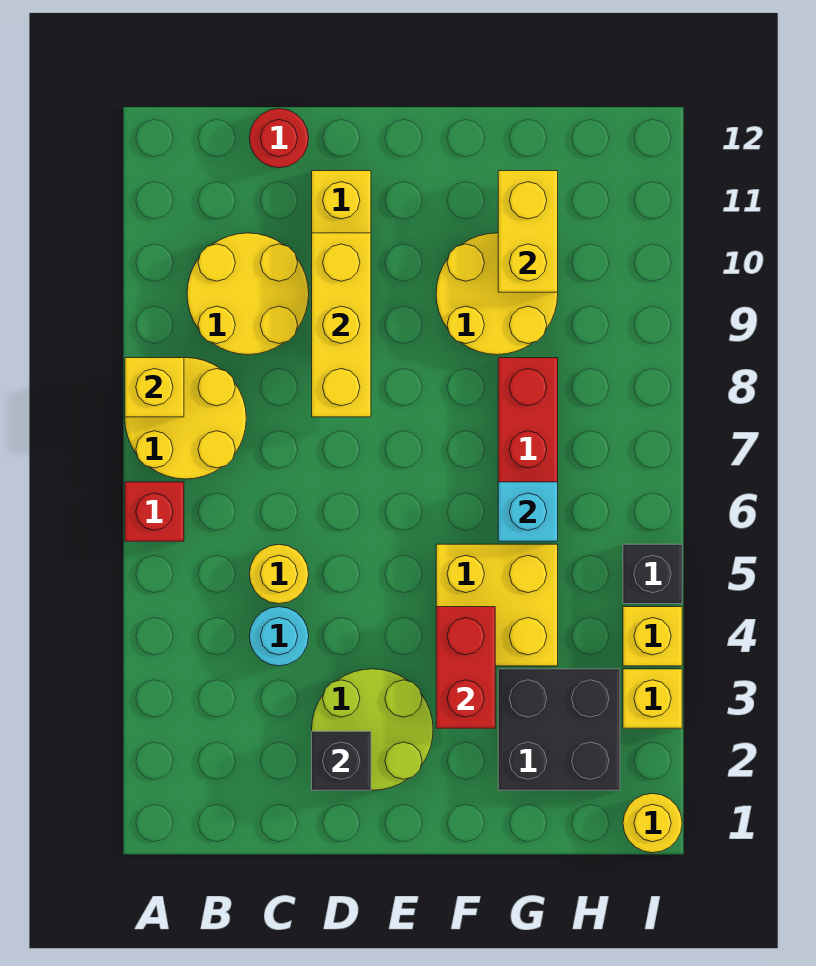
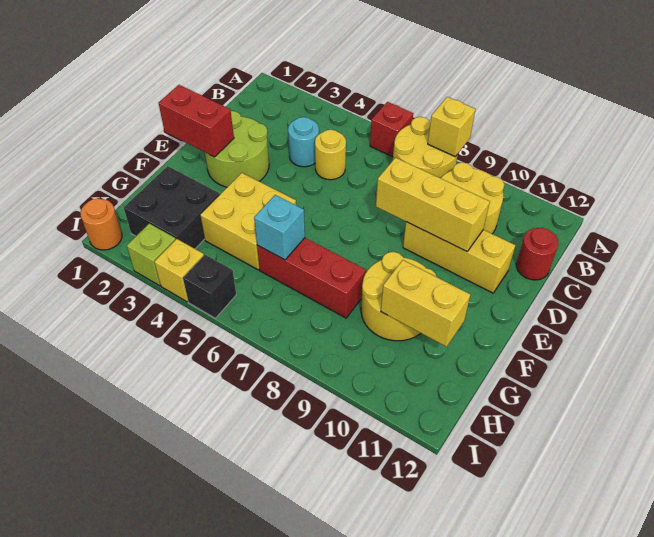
black 1x1 brick [312,731,371,790] -> none
red 1x2 brick [436,607,495,728] -> red 1x2 brick moved to [159,85,234,157]
yellow 1x1 round brick [623,793,682,853] -> orange 1x1 round brick [81,199,122,250]
yellow 1x1 brick [623,669,682,728] -> lime 1x1 brick [127,224,176,286]

